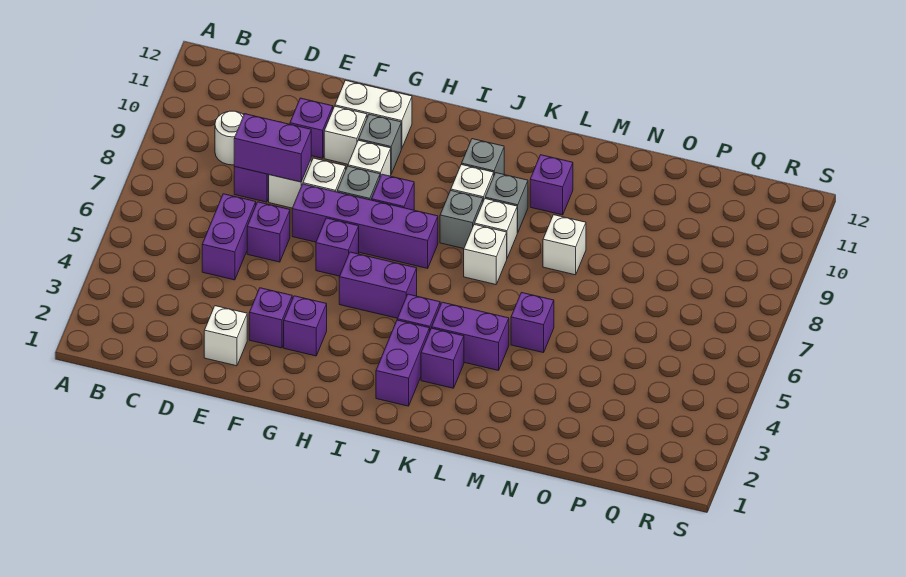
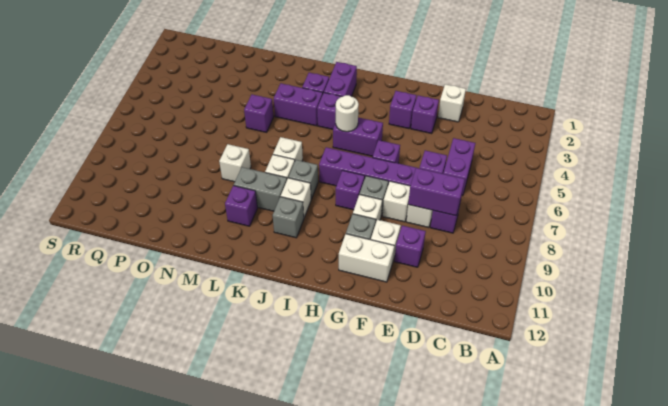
white 1x1 round brick [215,111,244,165] -> white 1x1 round brick moved to [336,95,359,132]
grey 1x1 brick [485,173,528,233] -> grey 1x2 brick [234,167,287,211]

